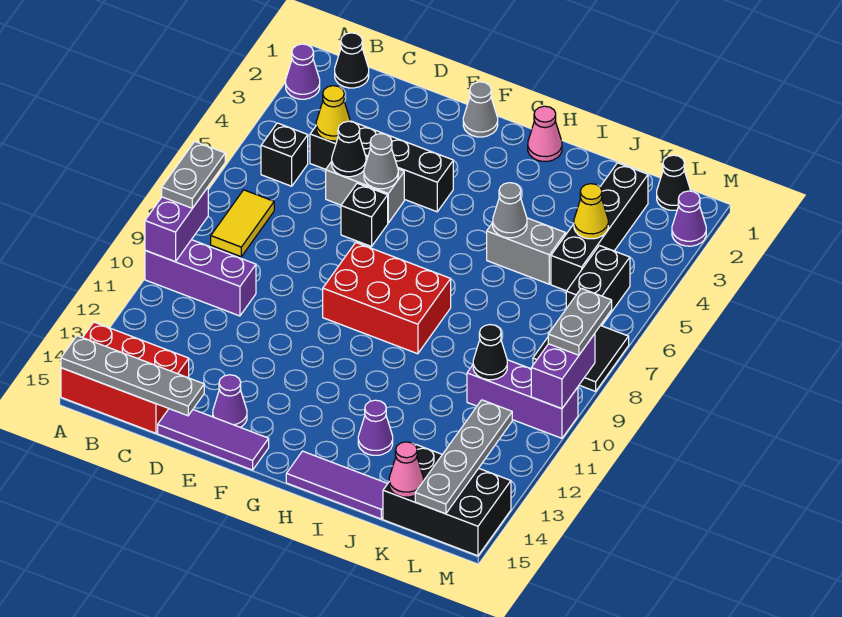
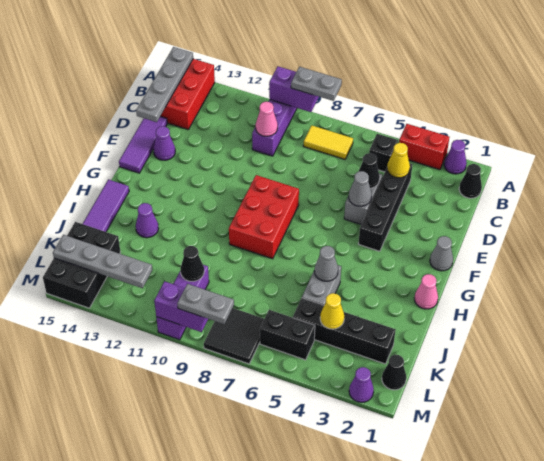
none -> red 1x2 brick [399,124,449,170]
black 1x1 brick [341,183,388,247] -> none
pink 1x1 cone [389,442,423,497] -> pink 1x1 cone moved to [256,102,278,136]

